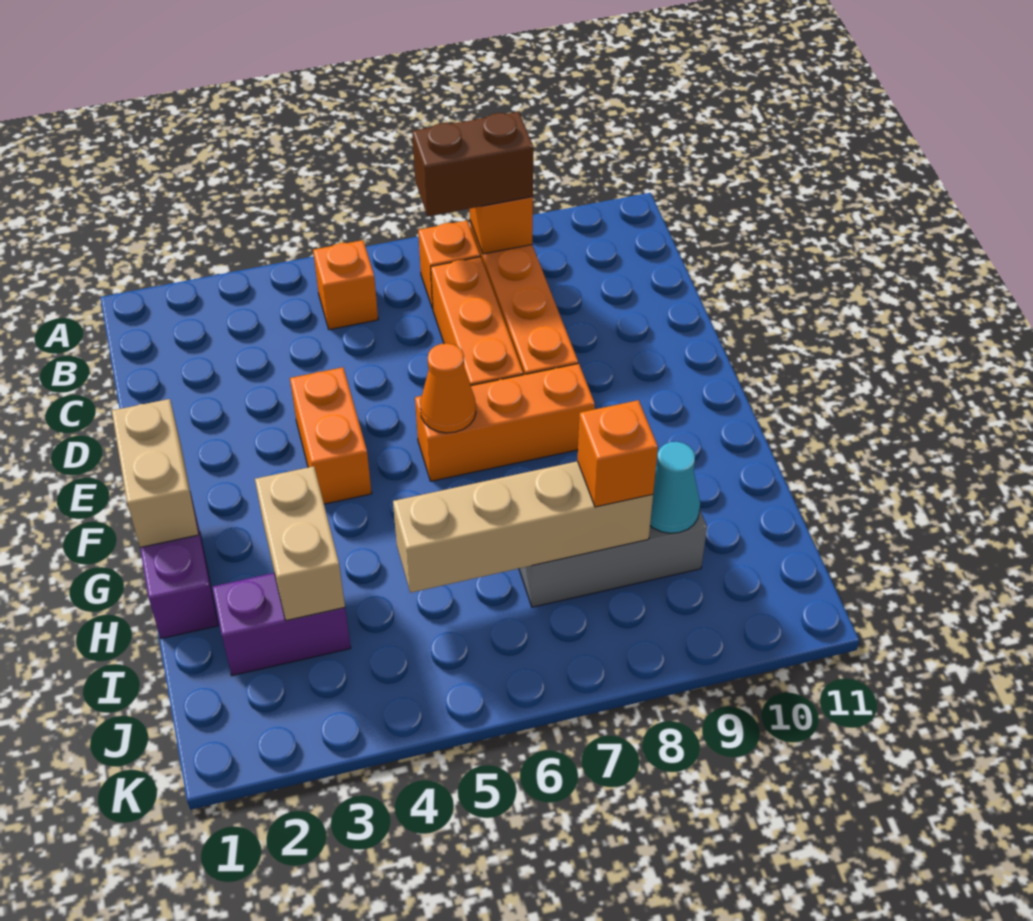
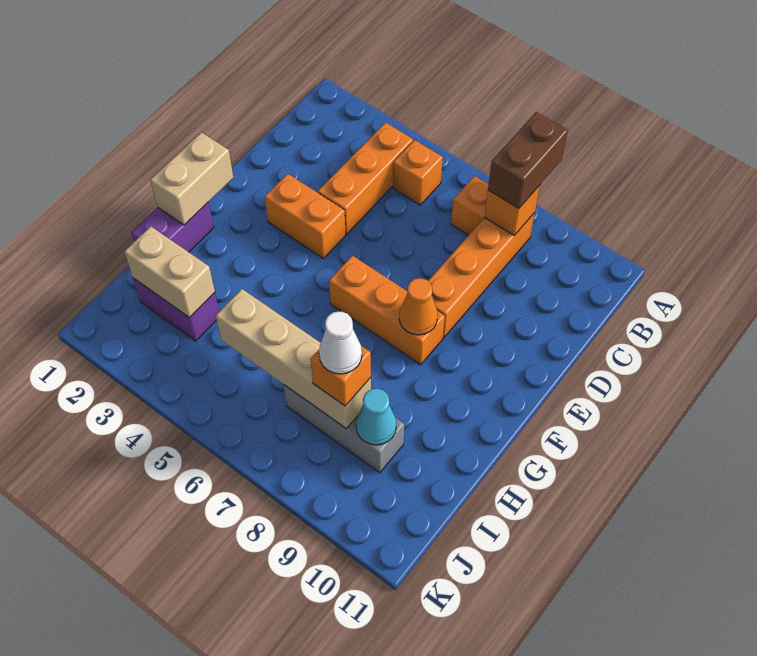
brown 1x2 brick [412,112,533,216] -> brown 1x2 brick turned to [488,112,568,209]
orange 1x3 brick [431,257,523,386] -> orange 1x3 brick moved to [318,123,413,234]
orange 1x2 brick [290,367,372,504] -> orange 1x2 brick turned to [265,174,346,259]
orange 1x1 cone [420,343,476,433] -> orange 1x1 cone moved to [399,278,438,335]
tan 1x2 brick [255,466,345,620] -> tan 1x2 brick turned to [124,226,215,318]
none -> white 1x1 cone [319,311,362,374]

